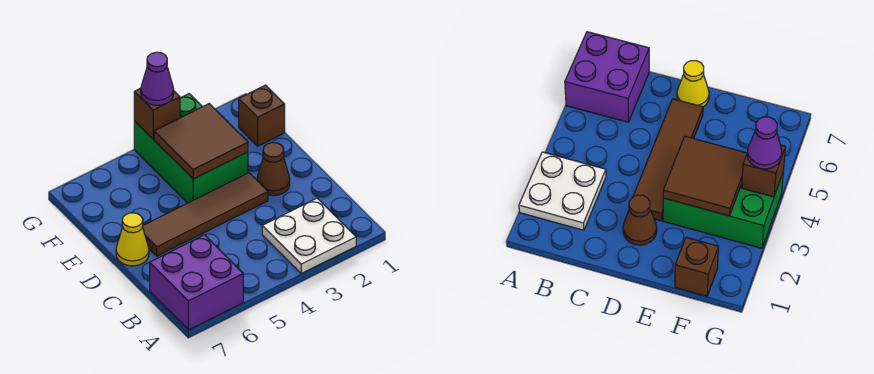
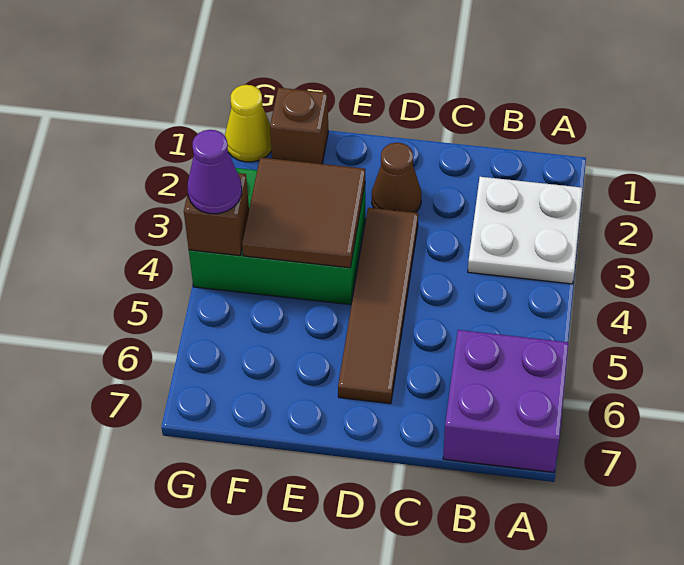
yellow 1x1 cone [116,213,149,266] -> yellow 1x1 cone moved to [225,85,272,162]

